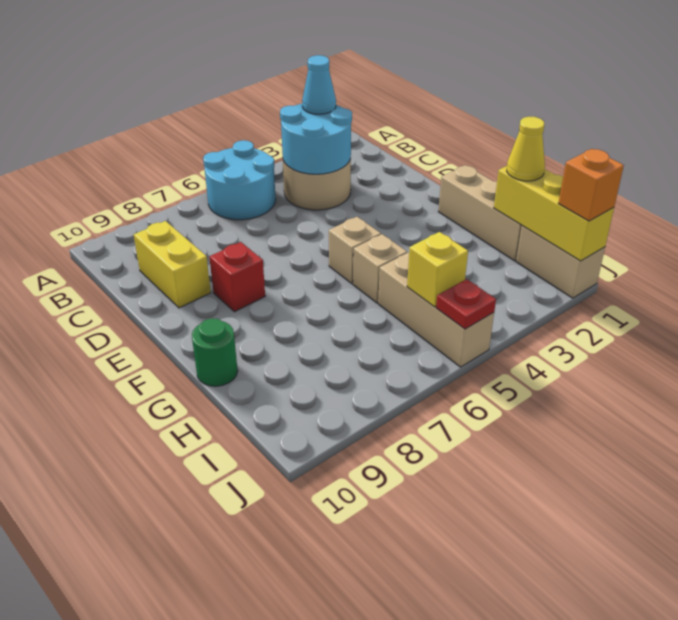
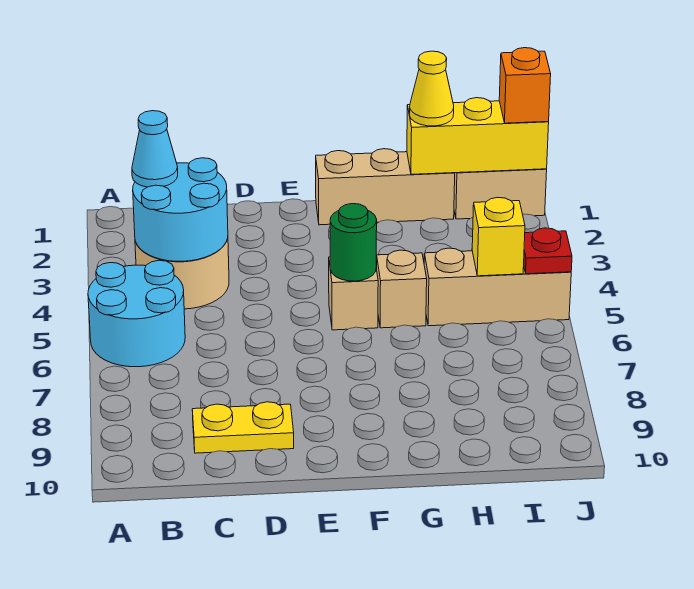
yellow 1x2 brick [134,221,211,308] -> yellow 1x2 plate [192,402,294,453]
red 1x1 brick [209,242,265,312] -> none
green 1x1 round brick [192,318,238,386] -> green 1x1 round brick moved to [330,204,377,281]

